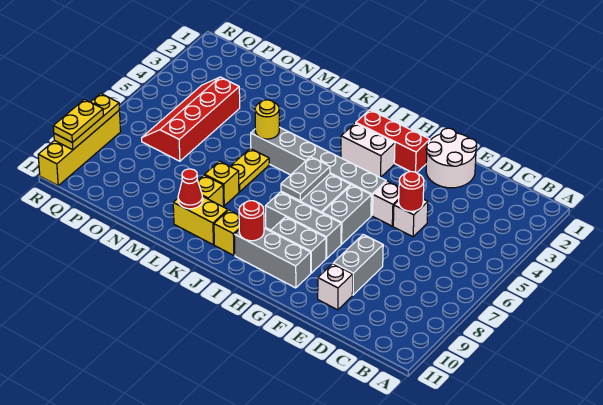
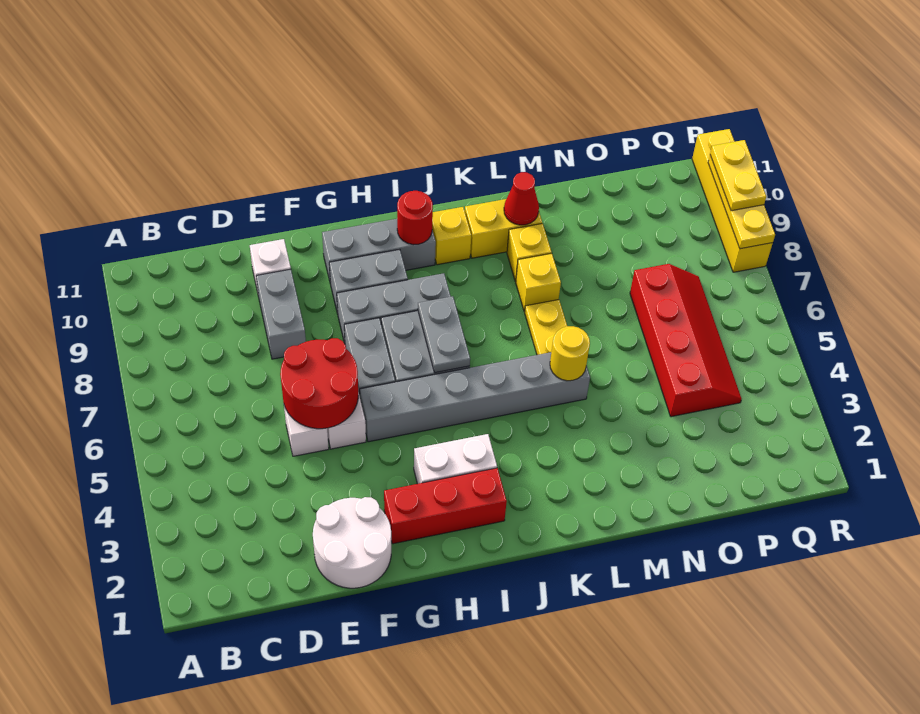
red 1x1 round brick [399,172,424,211] -> red 2x2 round brick [280,338,358,429]

